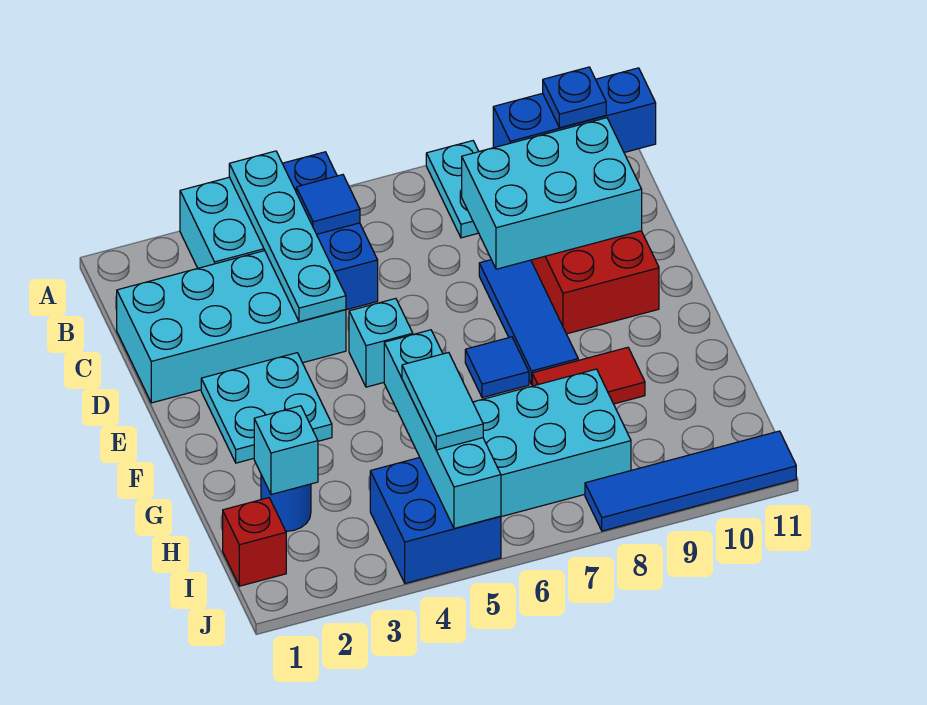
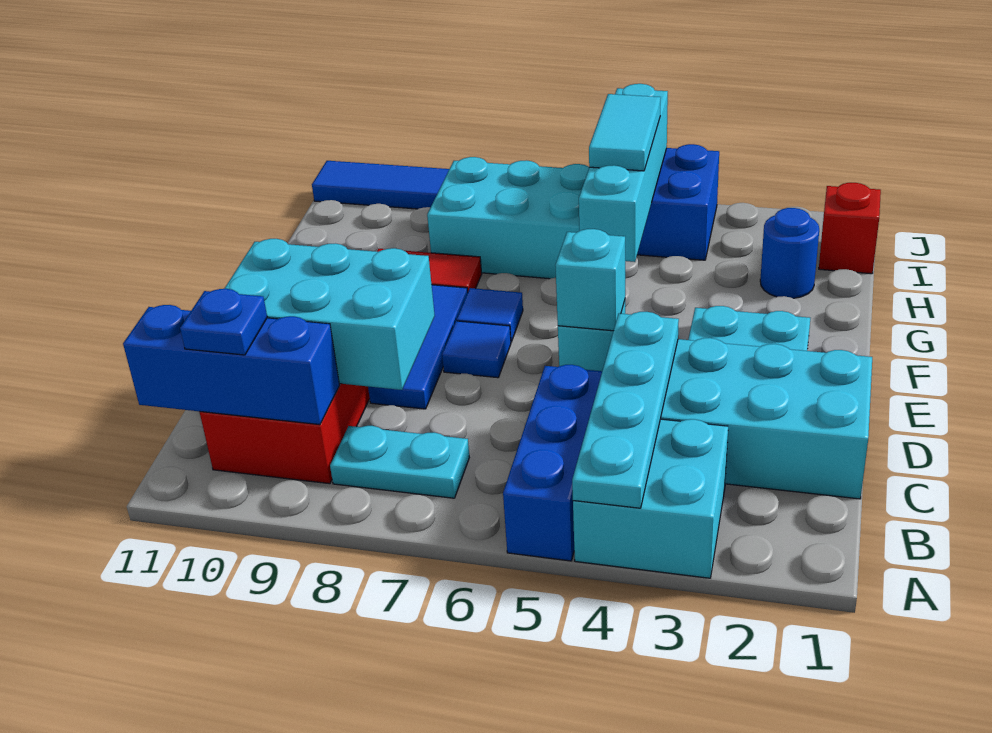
cyan 1x2 plate [426,141,479,238] -> cyan 1x2 plate turned to [330,426,469,498]
blue 1x1 tile [296,175,360,234] -> blue 1x1 tile moved to [442,321,511,378]
cyan 1x1 brick [254,406,318,494] -> cyan 1x1 brick moved to [555,229,625,331]

